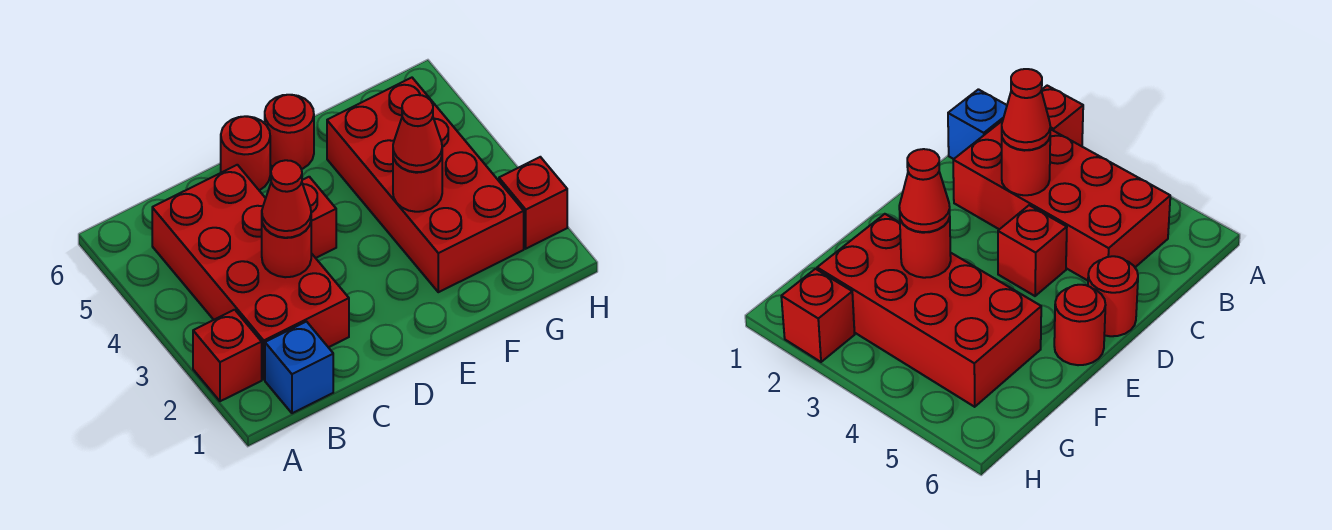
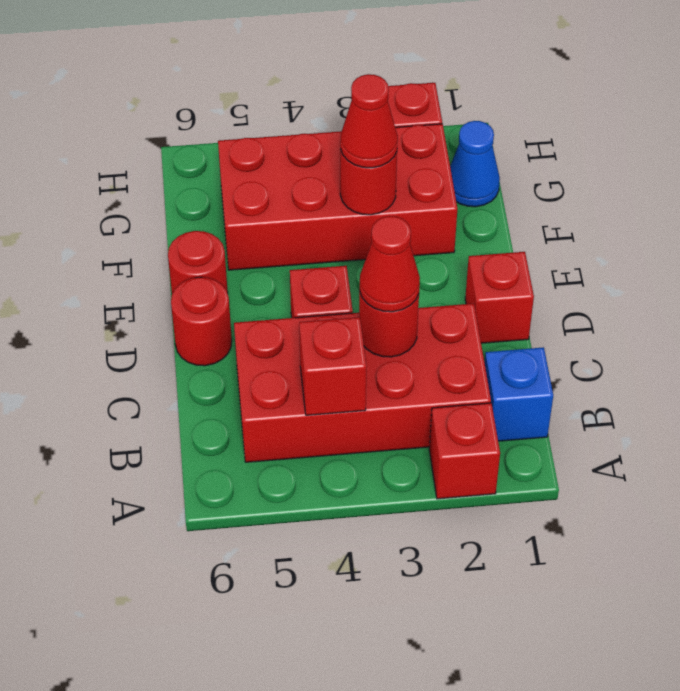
none -> red 1x1 brick [299,317,366,415]
none -> red 1x1 brick [465,252,534,343]
none -> blue 1x1 cone [450,121,500,207]

